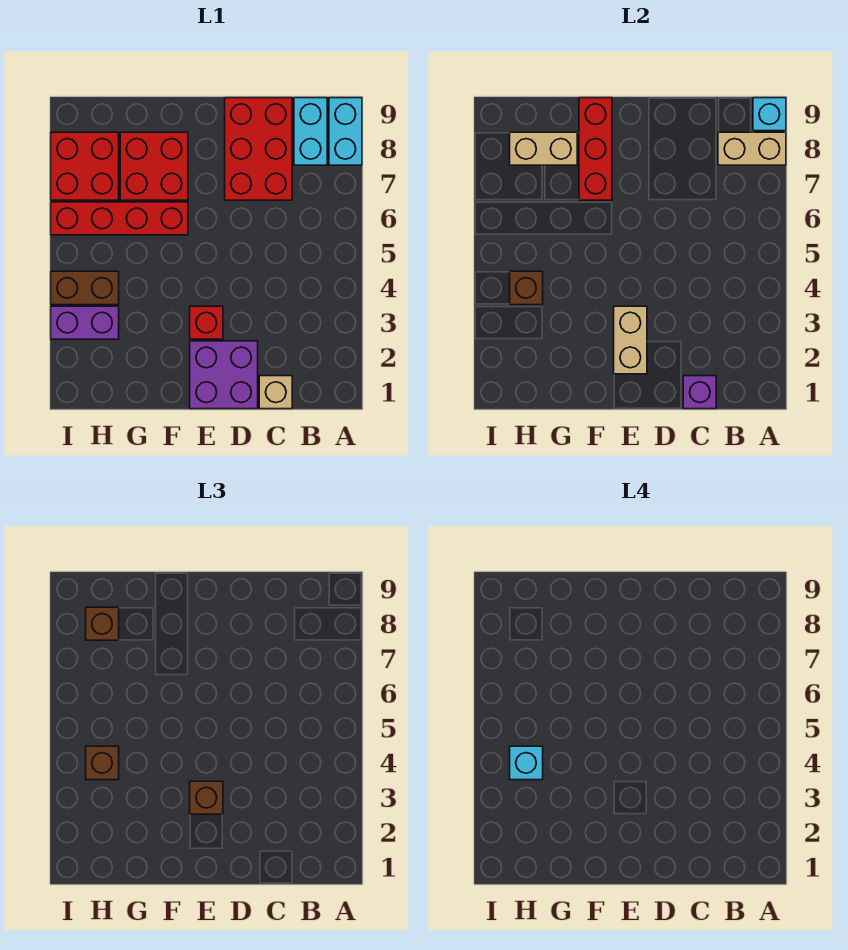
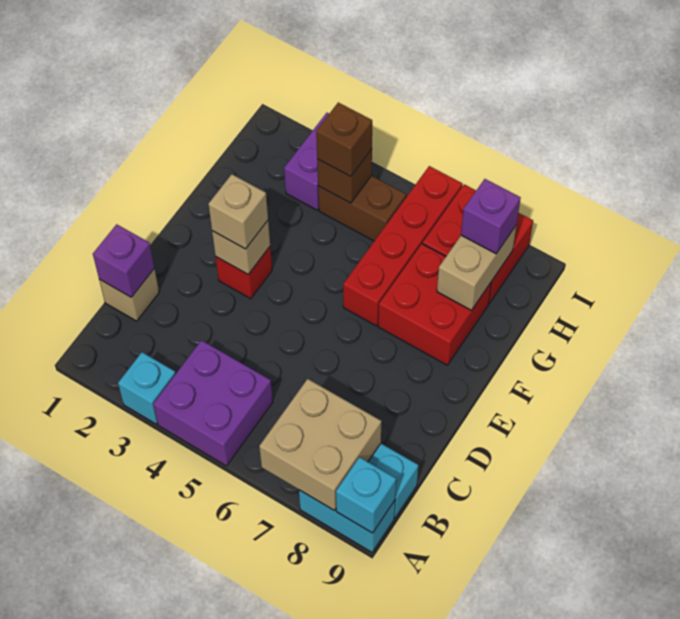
tan 1x2 brick [718,132,786,165] -> tan 2x2 brick [259,379,381,511]
red 2x3 brick [225,98,292,200] -> none
purple 2x2 brick [190,341,258,409] -> purple 2x2 brick moved to [153,340,273,466]
tan 1x2 brick [614,306,647,374] -> tan 1x1 brick [212,221,270,274]
brown 1x1 brick [190,781,223,814] -> tan 1x1 brick [208,174,268,249]
red 1x3 brick [579,98,612,200] -> none
brown 1x2 brick [51,271,119,305] -> brown 1x2 brick turned to [318,176,406,241]
cyan 1x1 brick [510,746,543,780] -> cyan 1x1 brick moved to [118,352,176,424]
brown 1x1 brick [86,607,119,640] -> purple 1x1 brick [461,179,521,254]

